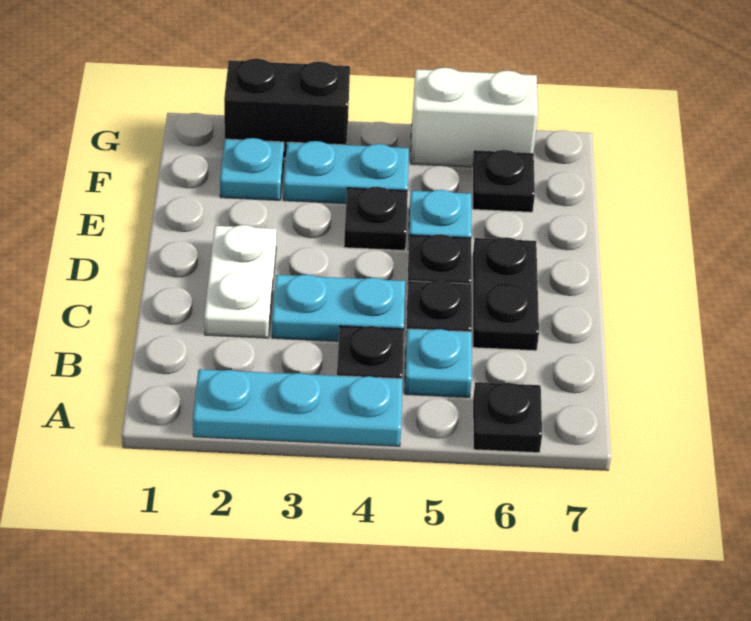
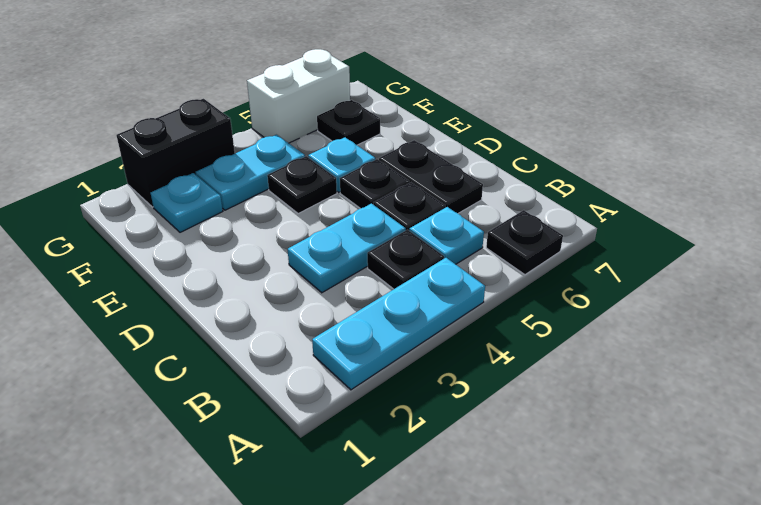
white 1x2 plate [204,225,277,338] -> none

